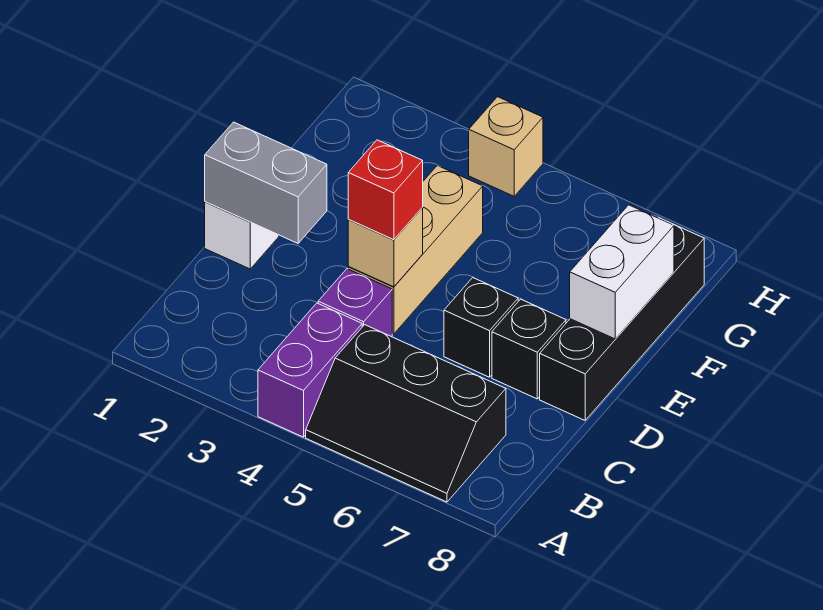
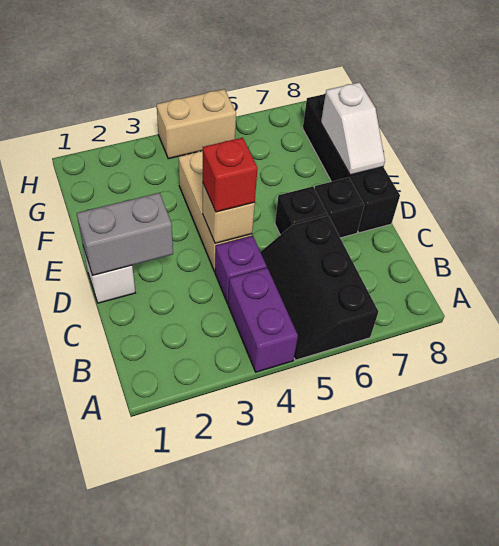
black 2x3 slope [306,325,506,502] -> black 2x3 slope turned to [261,216,378,360]
white 1x2 brick [570,205,674,339] -> white 1x2 slope [321,82,385,175]
tan 1x1 brick [469,97,543,196] -> tan 1x2 brick [157,89,236,159]

